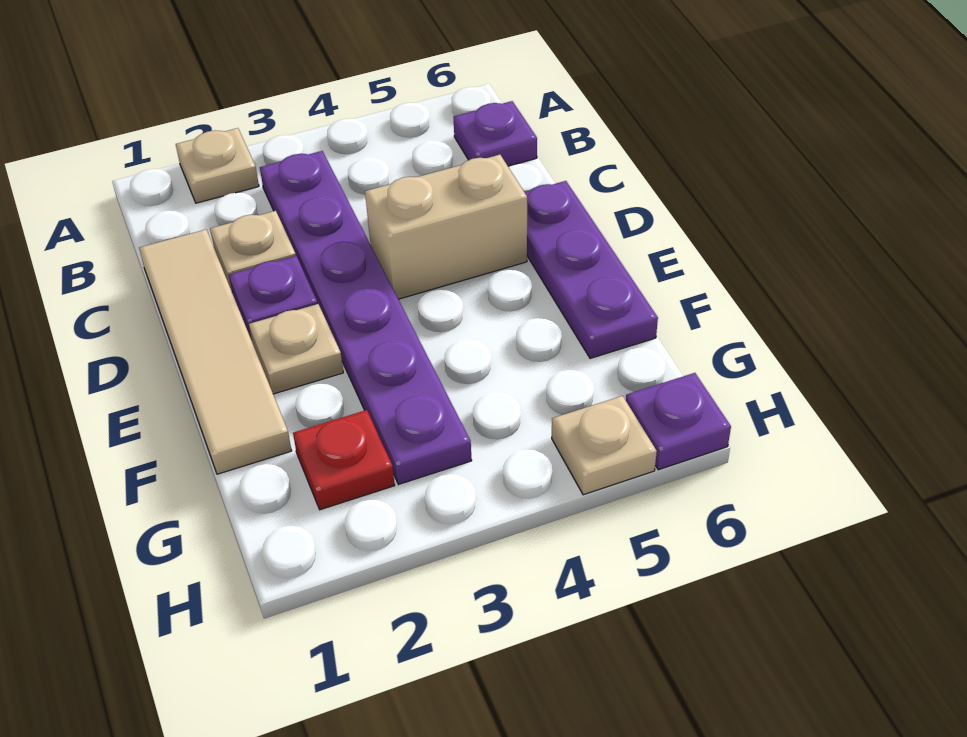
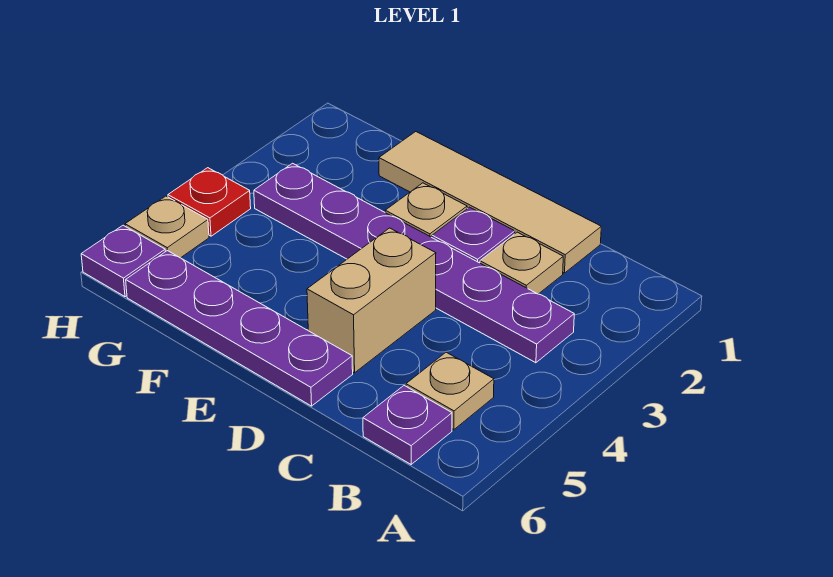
tan 1x1 plate [176,128,259,203] -> tan 1x1 plate moved to [406,352,494,430]
purple 1x3 plate [525,181,658,358] -> purple 1x4 plate [126,251,353,406]
red 1x1 plate [293,410,395,510] -> red 1x1 plate moved to [168,168,251,236]

